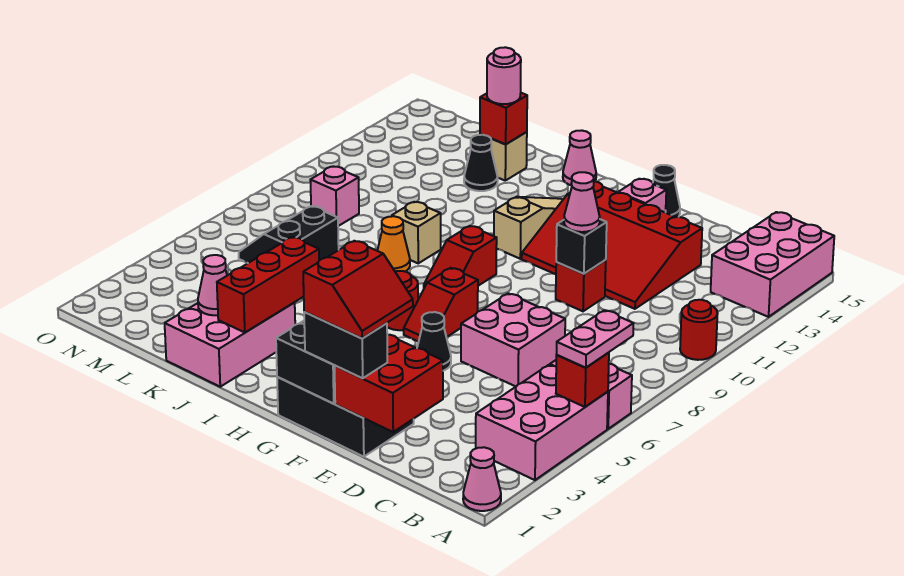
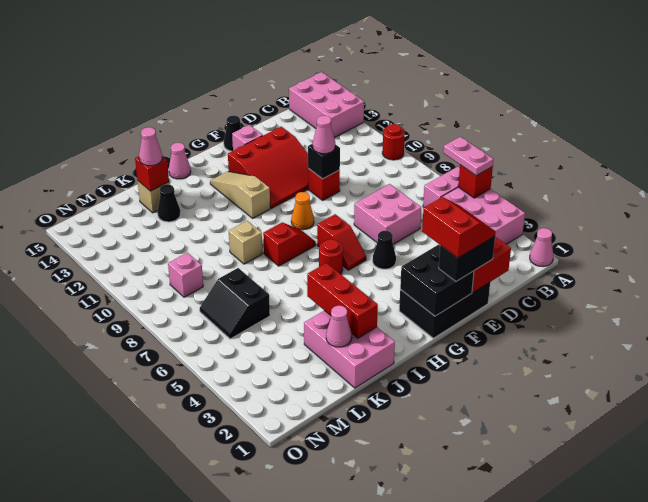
red 3x4 slope [522,181,702,309] -> red 3x3 slope [228,127,308,208]
red 1x2 slope [424,226,497,288] -> red 1x2 slope turned to [263,222,316,266]
orange 1x1 cone [377,216,410,272] -> orange 1x1 cone moved to [291,192,314,230]
pink 1x1 round brick [487,47,521,104] -> pink 1x1 cone [139,127,162,166]

